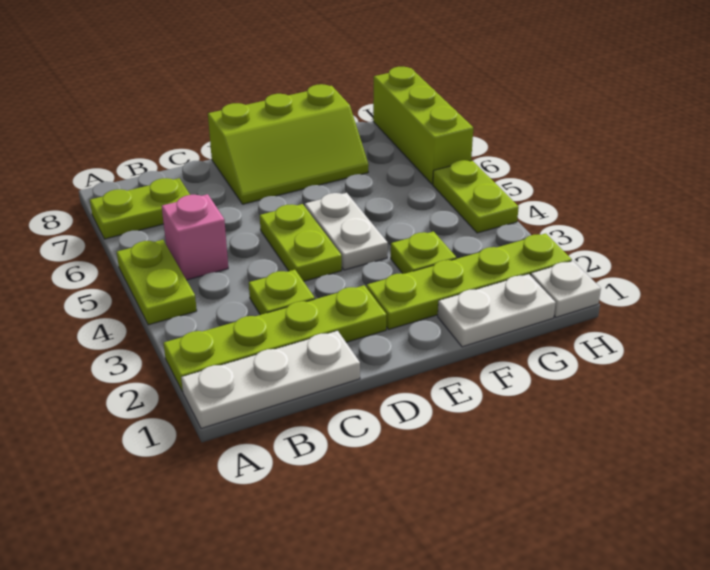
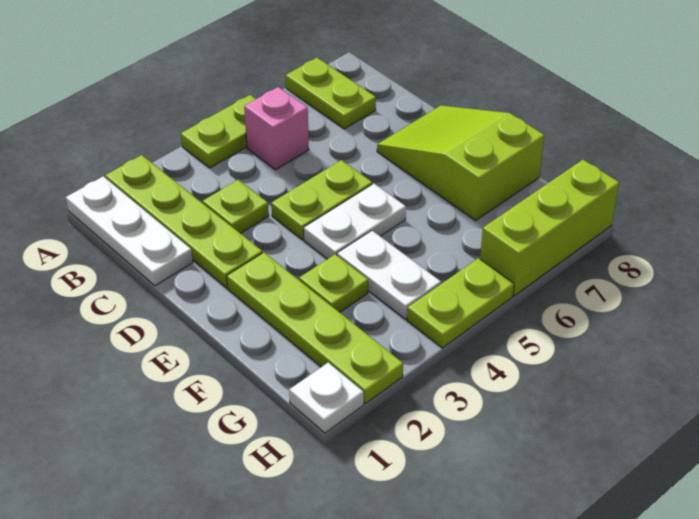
lime 2x3 slope [208,84,369,204] -> lime 2x3 slope turned to [377,105,544,220]
white 1x2 plate [438,274,556,347] -> white 1x2 plate moved to [337,231,441,319]

